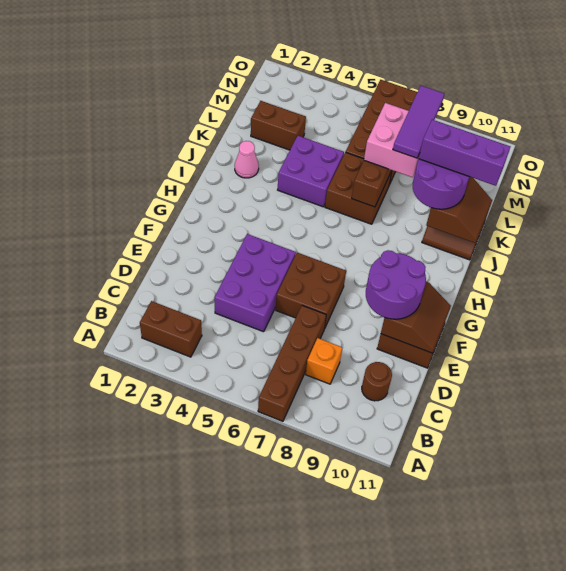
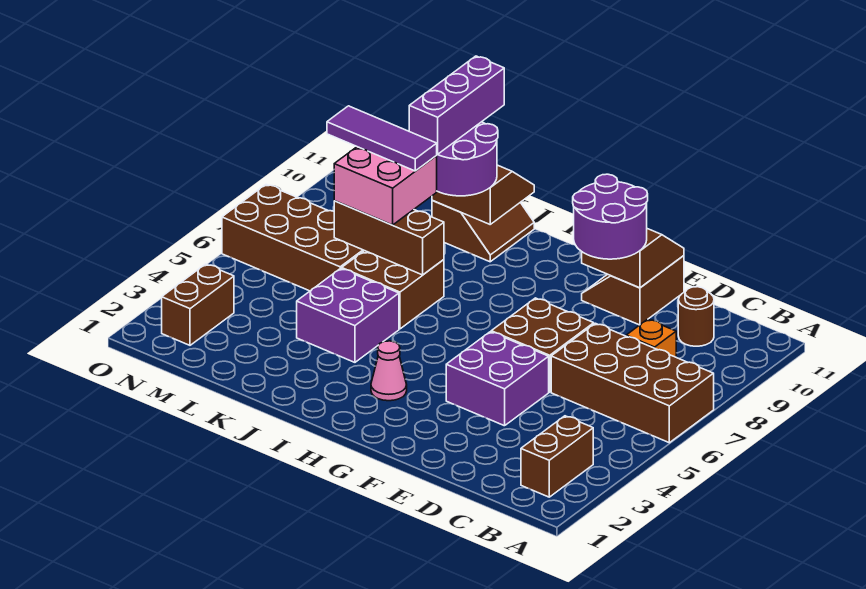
brown 1x4 brick [258,305,326,421] -> brown 2x4 brick [551,323,714,443]
purple 2x3 brick [214,234,296,332] -> purple 2x2 brick [446,332,549,426]
pink 1x1 cone [235,141,259,178] -> pink 1x1 cone moved to [371,341,407,401]
brown 1x2 brick [251,101,306,150] -> brown 1x2 brick moved to [162,264,234,345]

